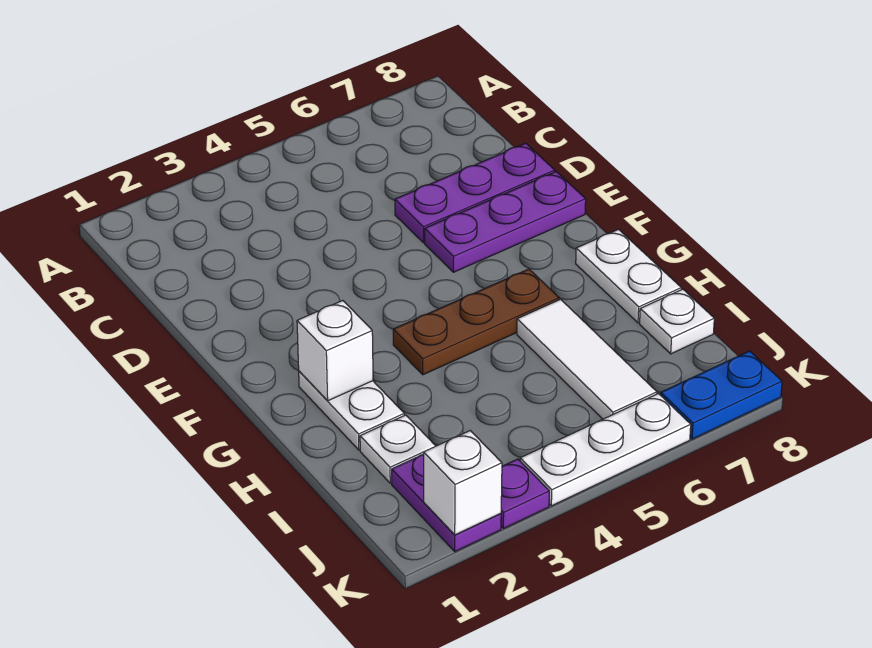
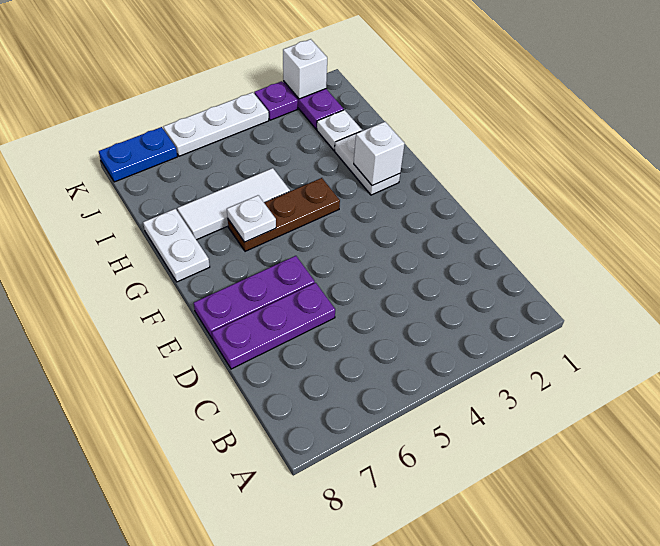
white 1x3 tile [517,299,657,419] -> white 1x3 tile turned to [177,168,290,240]
white 1x1 plate [640,289,714,354] -> white 1x1 plate moved to [227,195,276,242]

